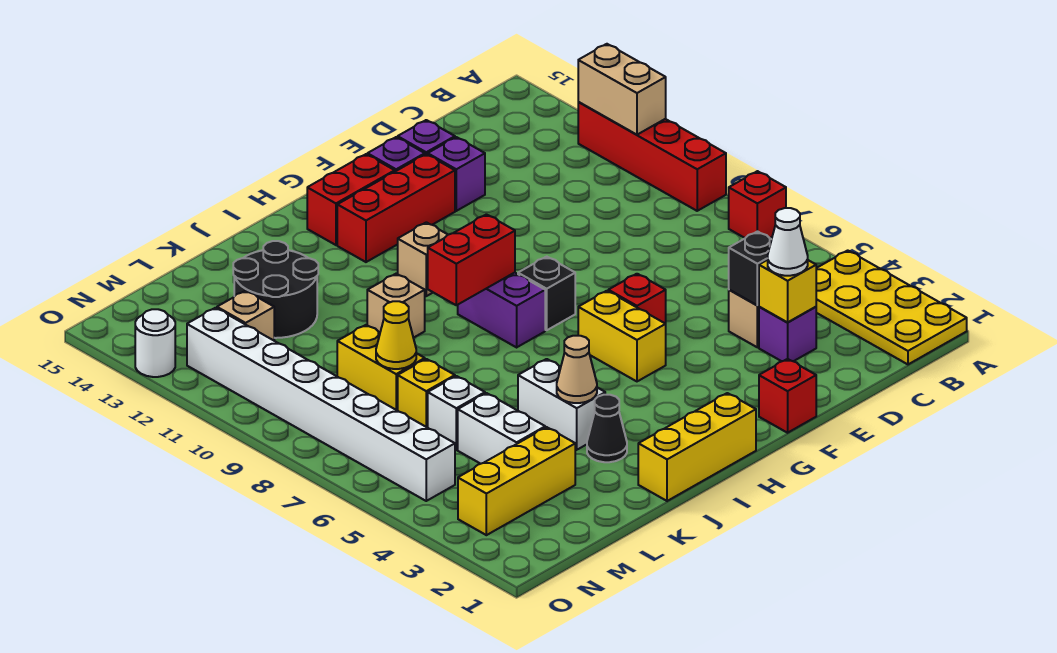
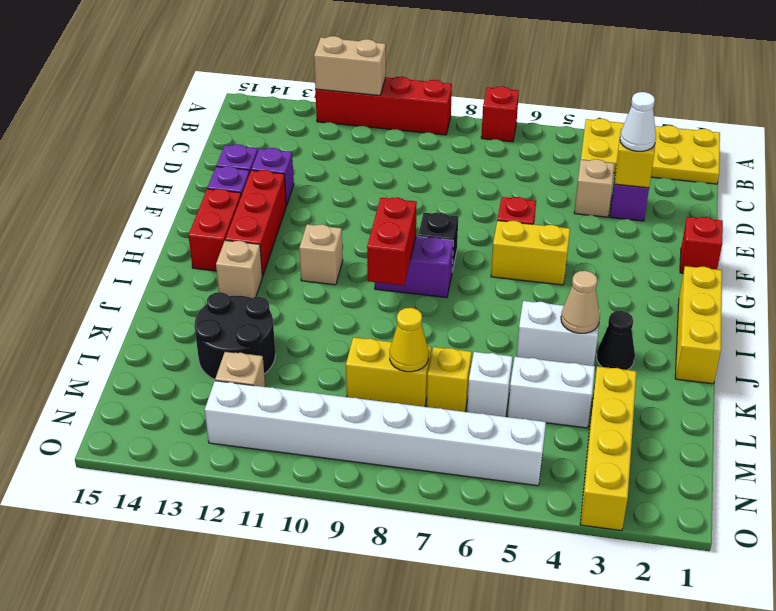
black 1x1 brick [729,231,772,306] -> none
tan 1x1 brick [367,274,425,338] -> tan 1x1 brick moved to [216,240,262,298]
yellow 1x3 brick [458,427,575,535] -> yellow 1x4 brick [580,366,636,531]
white 1x1 round brick [135,309,175,377] -> none

